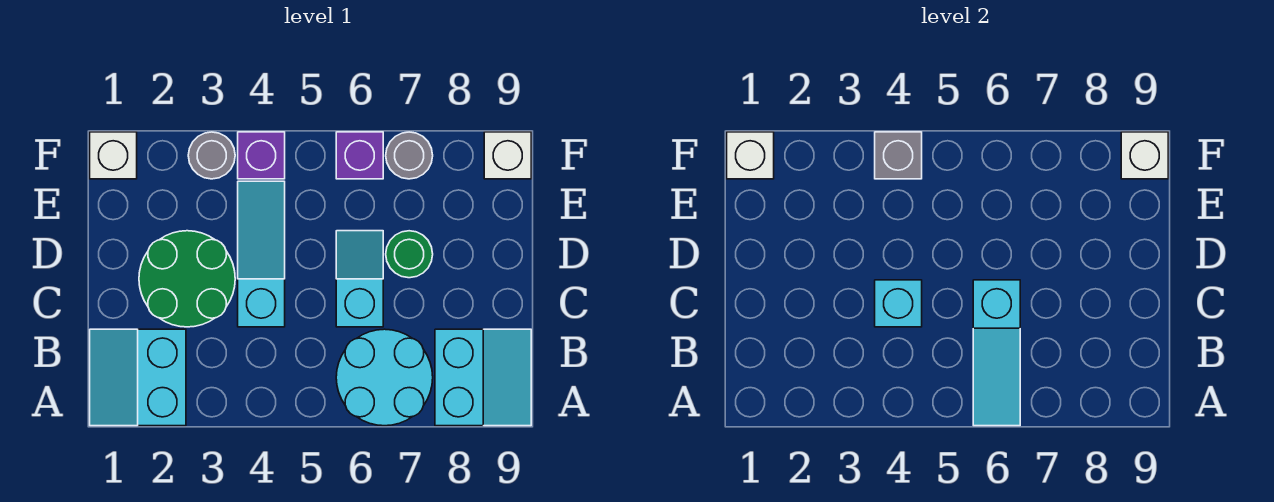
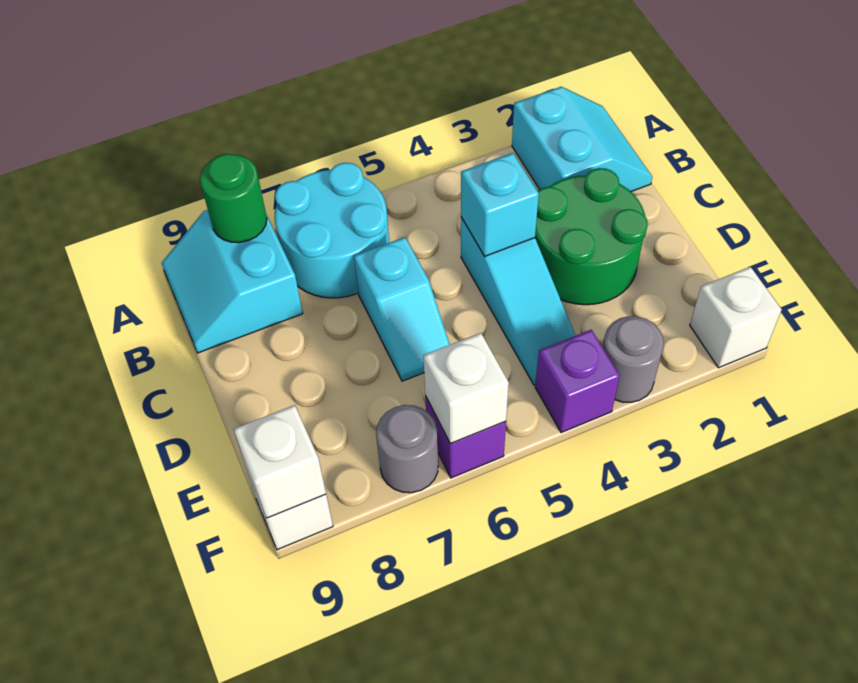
cyan 1x3 slope [973,280,1020,426] -> none
green 1x1 round brick [386,231,433,278] -> green 1x1 round brick moved to [200,154,267,243]
white 1x1 brick [727,132,774,179] -> white 1x1 brick moved to [423,333,509,443]
grey 1x1 brick [875,132,922,179] -> none

